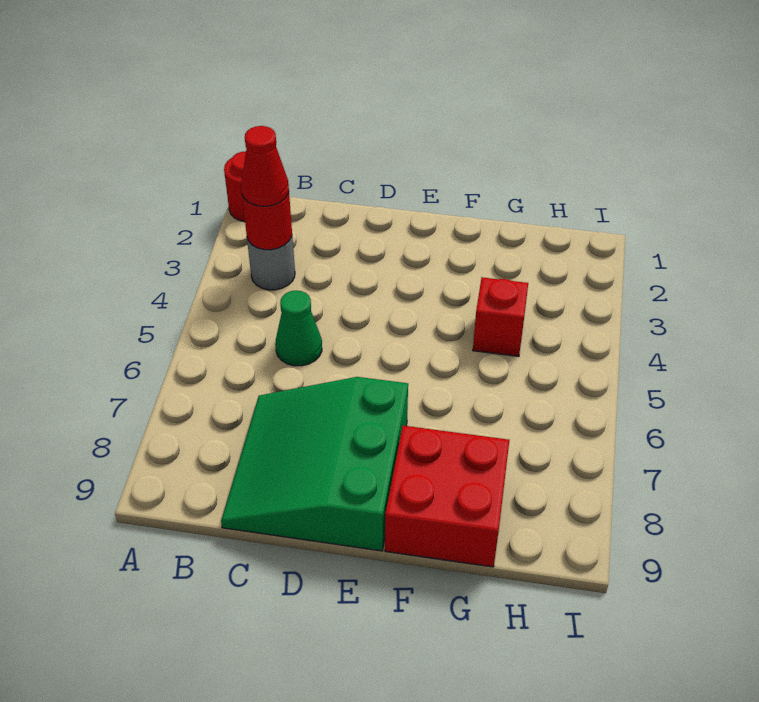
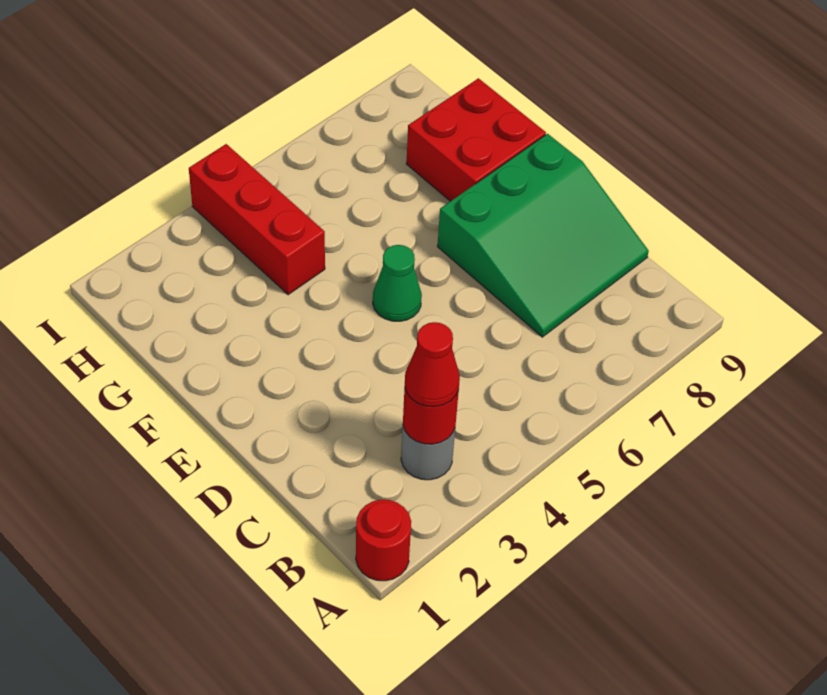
green 1x1 cone [275,291,322,366] -> green 1x1 cone moved to [373,245,422,321]
red 1x1 brick [473,277,528,356] -> red 1x3 brick [189,144,325,295]

